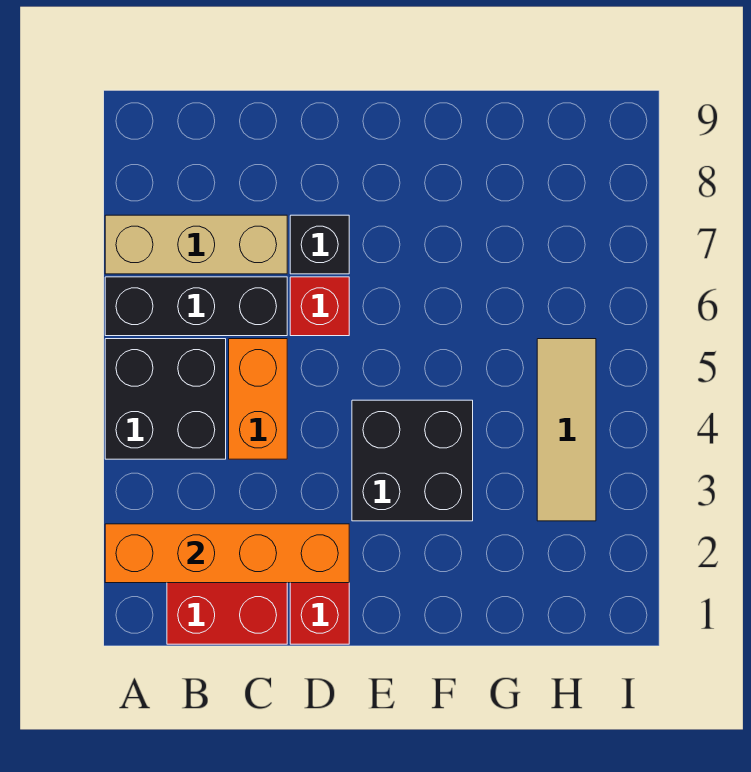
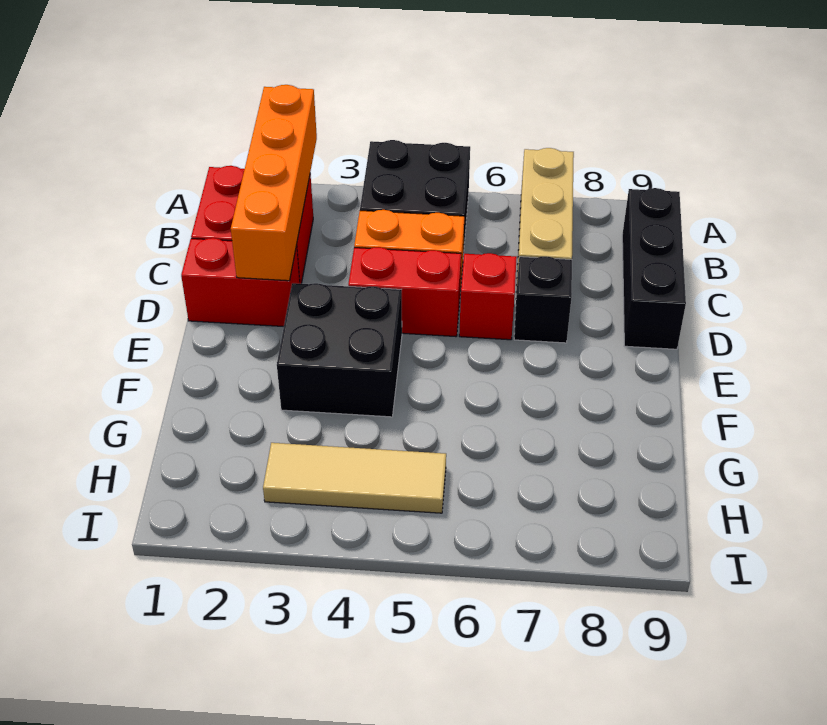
black 1x3 brick [105,277,287,336] -> black 1x3 brick moved to [622,188,686,349]
none -> red 1x2 brick [348,247,461,337]

